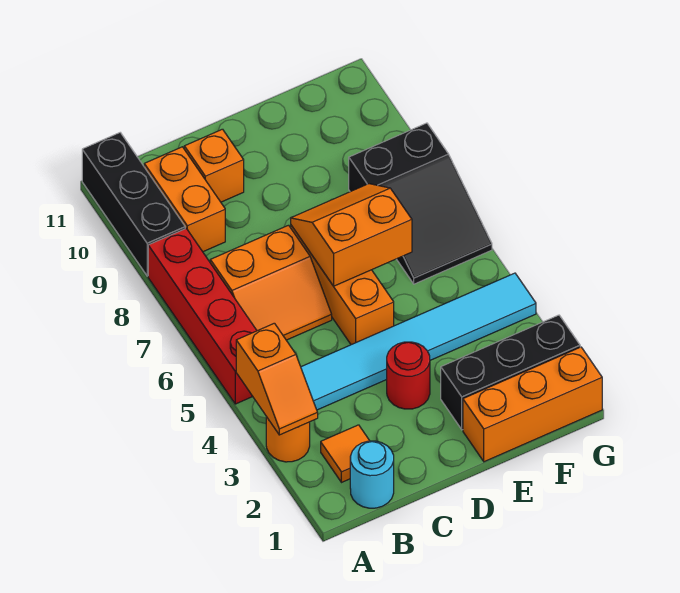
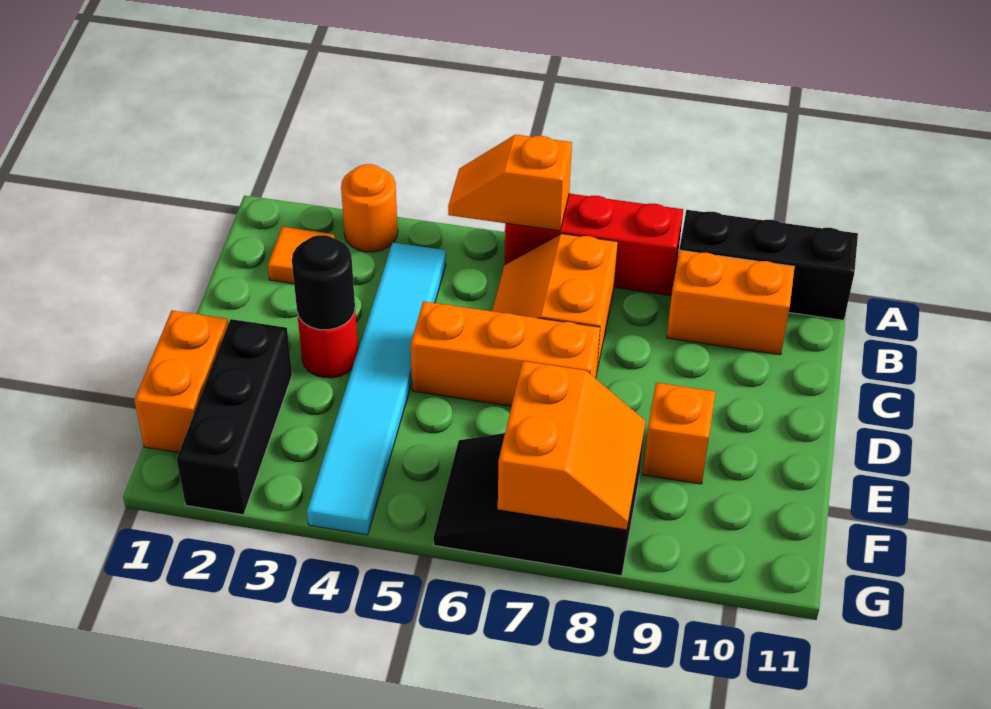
orange 1x2 slope [236,323,318,435] -> orange 1x2 slope moved to [448,135,572,231]
red 1x4 brick [148,229,257,404] -> red 1x3 brick [505,194,683,296]
cyan 1x1 round brick [350,441,394,508] -> none
orange 1x1 brick [184,129,244,202] -> orange 1x1 brick moved to [643,383,715,484]
none -> black 1x1 round brick [292,235,355,330]
orange 2x2 slope [291,184,412,286] -> orange 2x2 slope moved to [498,361,645,530]
orange 1x3 brick [463,347,602,462] -> orange 1x2 brick [134,310,228,453]

